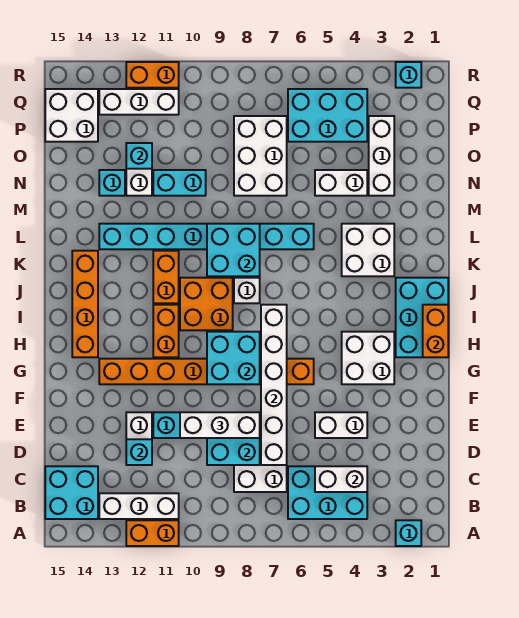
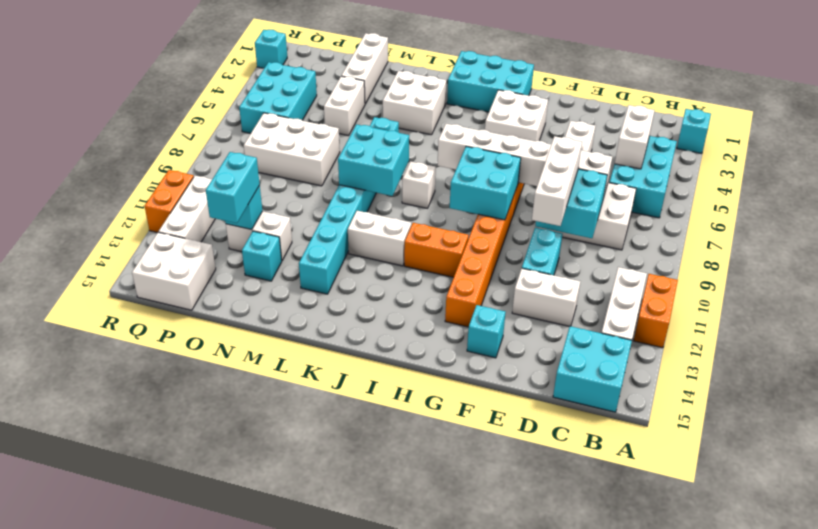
cyan 1x1 brick [126,439,152,465] -> cyan 1x1 brick moved to [467,305,506,358]
orange 1x2 brick [423,305,448,357] -> none
orange 1x4 brick [72,251,98,357] -> none
orange 2x2 brick [180,278,233,330] -> none
orange 1x2 brick [153,251,179,303] -> white 1x2 brick [348,211,411,266]
white 1x3 brick [369,116,394,196] -> white 1x3 brick turned to [342,33,388,104]
cyan 1x2 brick [153,170,206,196] -> cyan 1x2 brick moved to [206,152,260,223]

